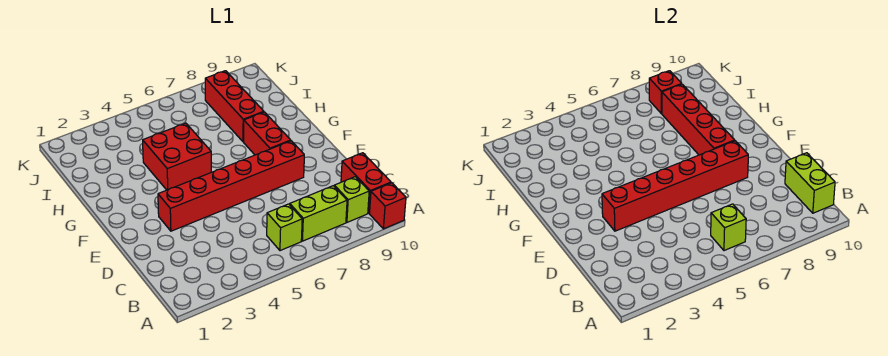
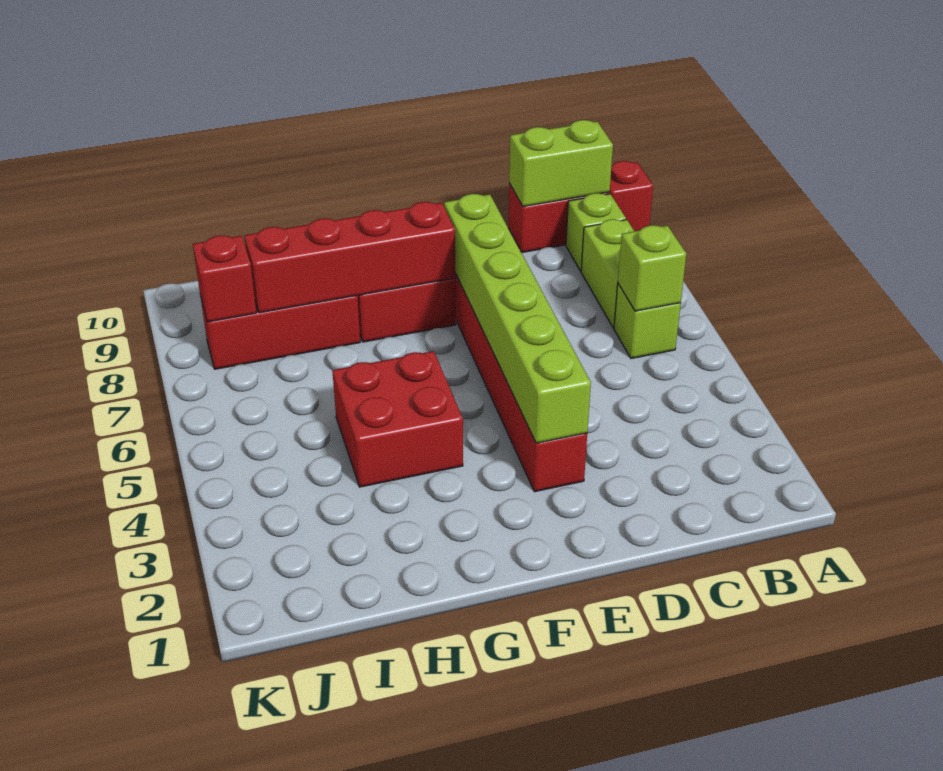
red 1x6 brick [602,141,748,231] -> lime 1x6 brick [444,194,591,443]

